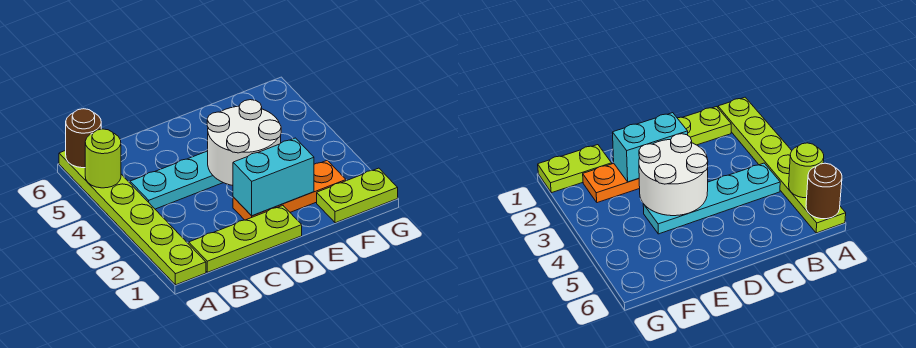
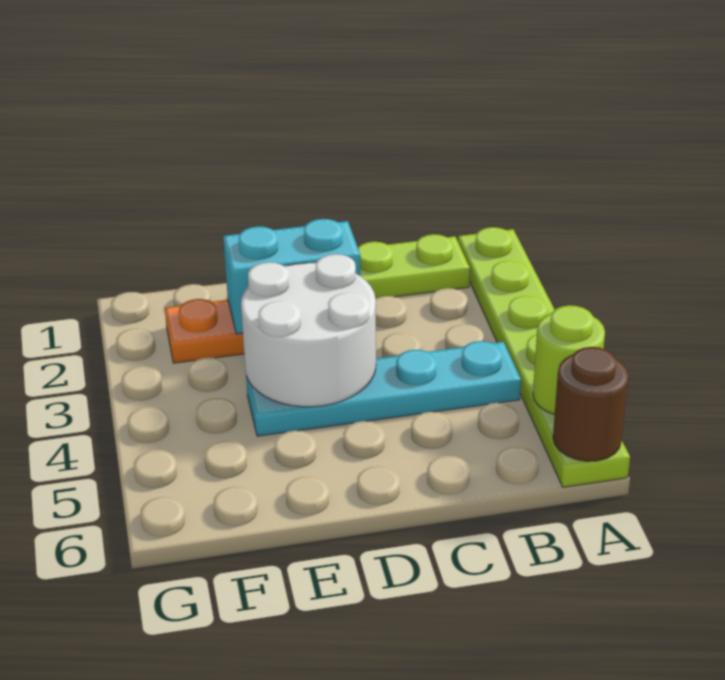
lime 1x2 plate [317,168,398,223] -> none

